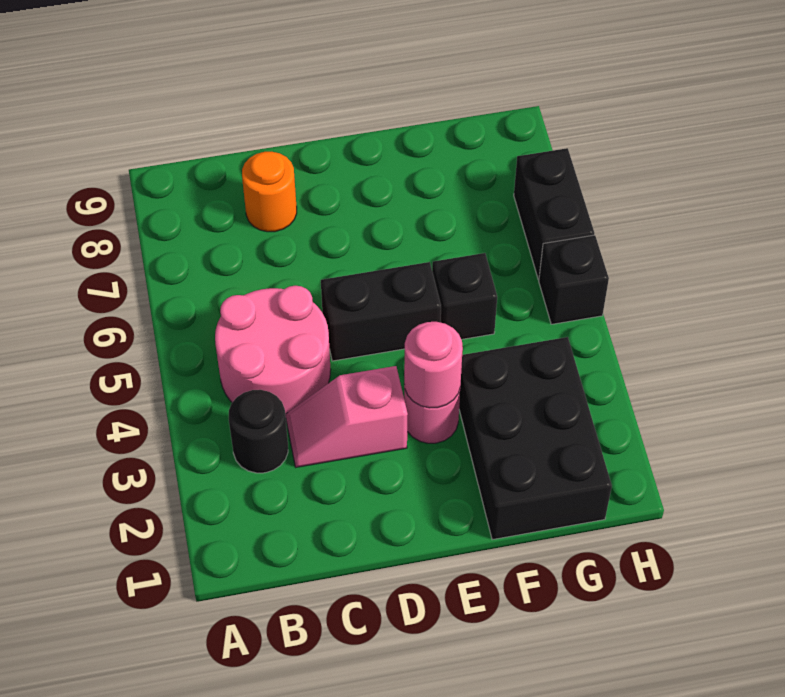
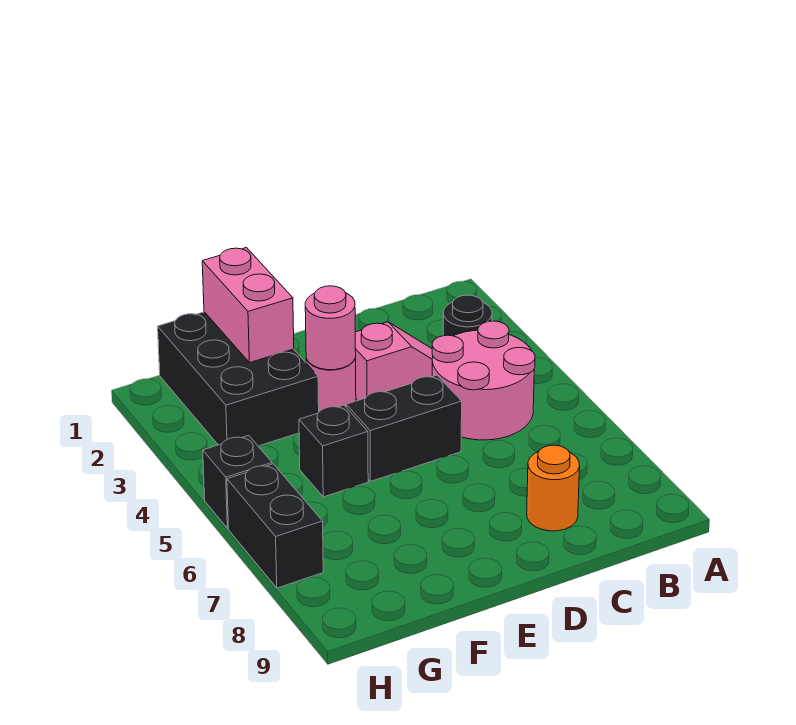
none -> pink 1x2 brick [202,248,294,363]

